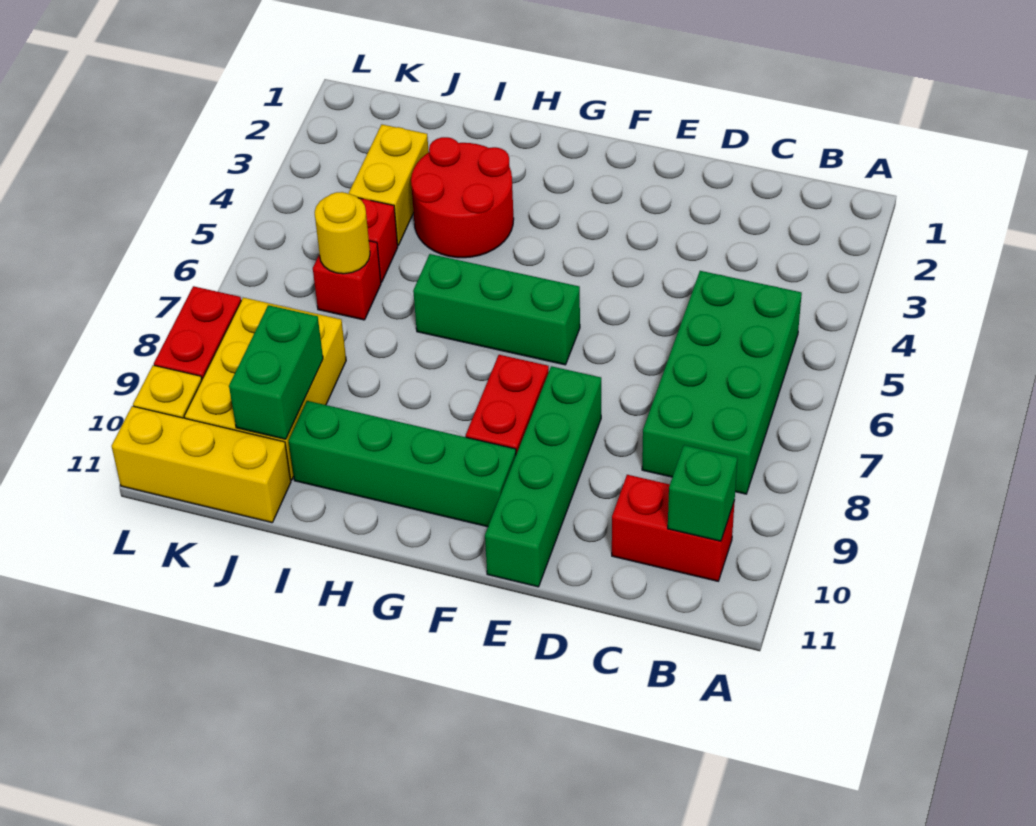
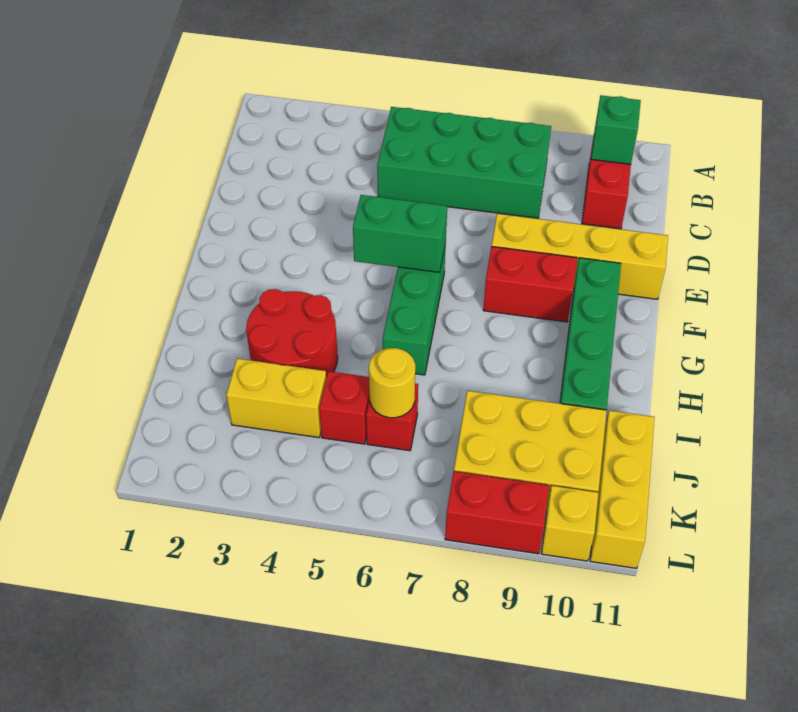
green 1x4 brick [485,366,601,587] -> yellow 1x4 brick [492,214,668,299]
green 1x2 brick [229,305,323,439] -> green 1x2 brick moved to [353,195,447,272]

